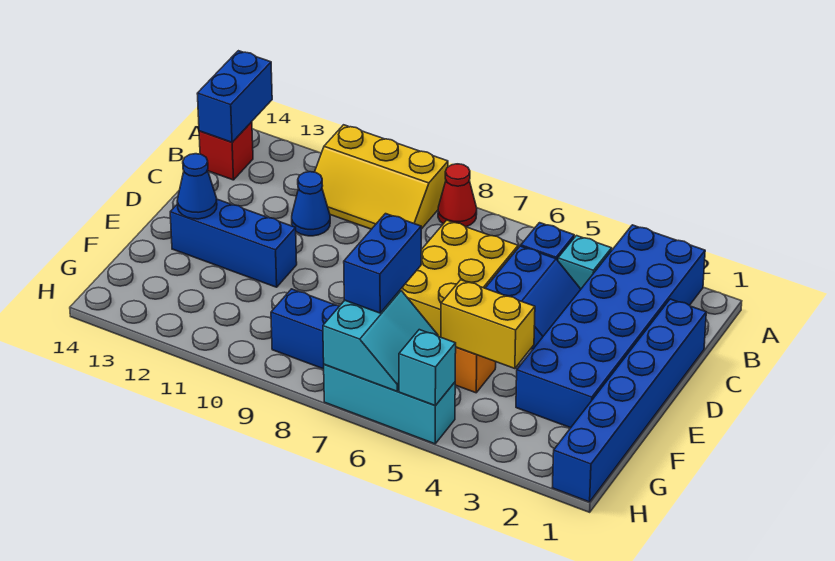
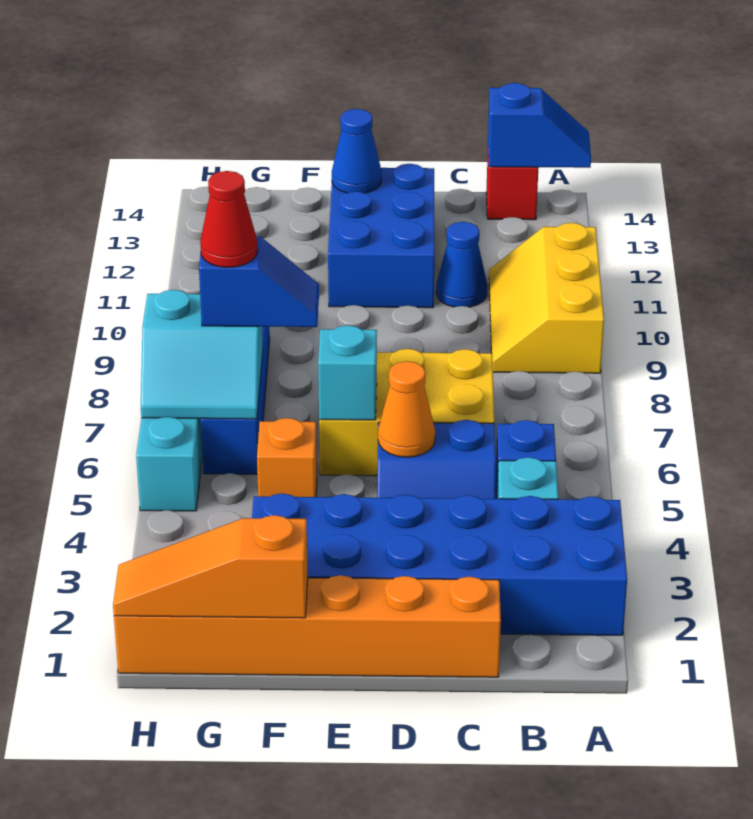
red 1x1 cone [438,164,477,227] -> red 1x1 cone moved to [200,171,258,267]
blue 1x2 brick [197,51,272,142] -> blue 1x2 slope [488,83,591,168]
blue 1x6 brick [552,299,706,502] -> orange 1x6 brick [114,575,501,677]
none -> orange 1x1 cone [378,361,435,457]
blue 1x3 brick [170,199,297,287] -> blue 2x3 brick [328,164,434,308]
none -> orange 1x3 slope [113,515,308,618]
yellow 1x2 brick [441,280,535,369] -> none
blue 1x2 brick [344,214,421,313] -> blue 1x2 slope [199,236,319,327]
cyan 1x1 brick [399,330,456,406] -> cyan 1x1 brick moved to [318,325,377,420]

